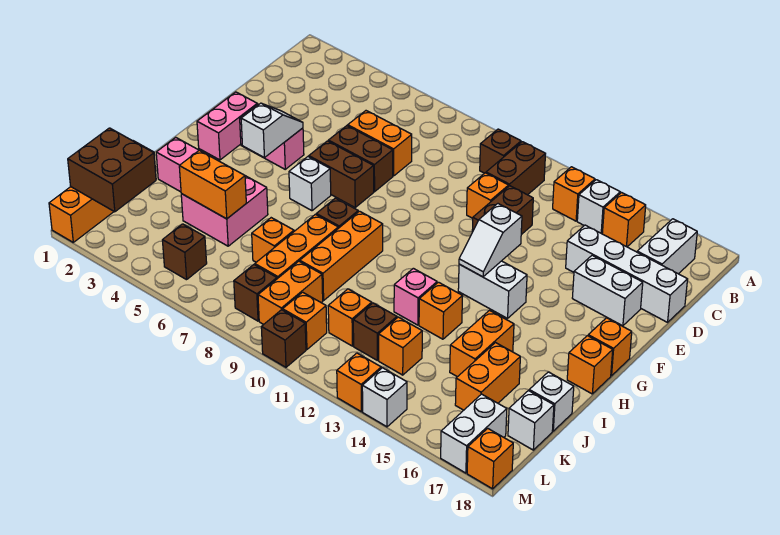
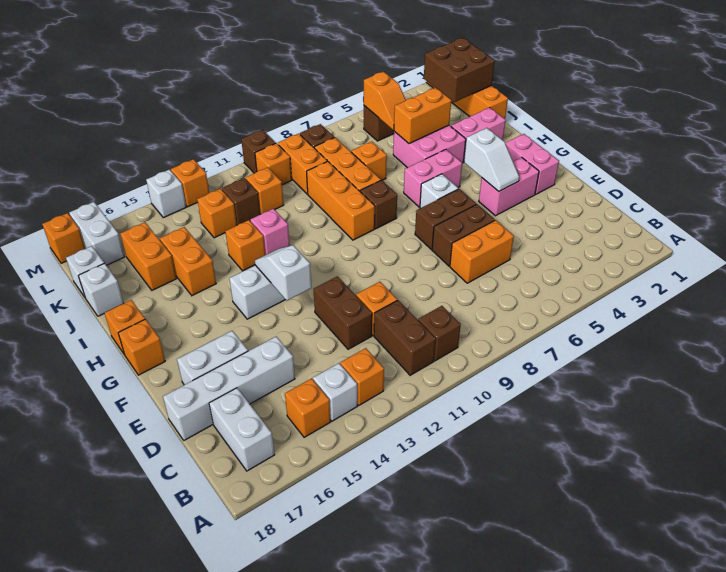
none -> pink 1x2 brick [404,150,462,207]
none -> orange 1x2 slope [364,72,406,130]

